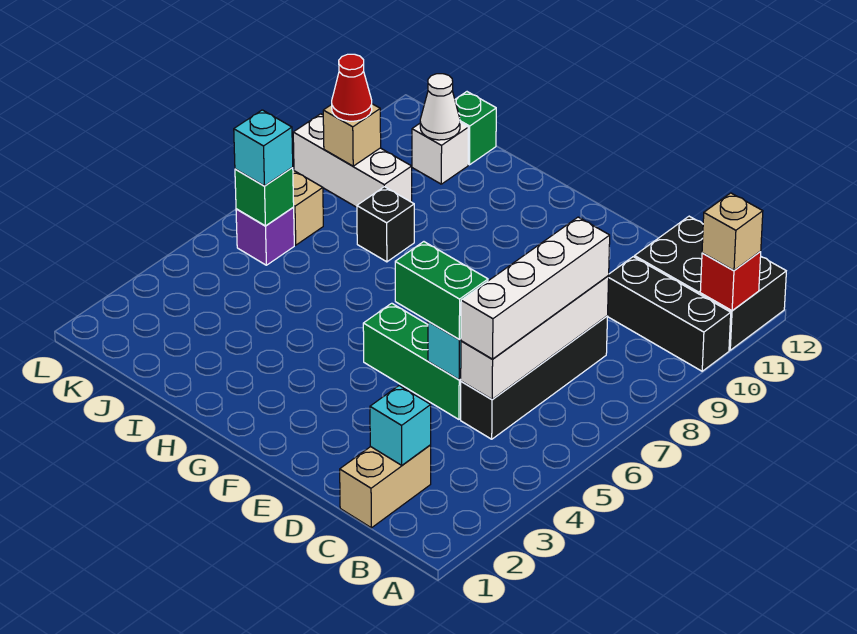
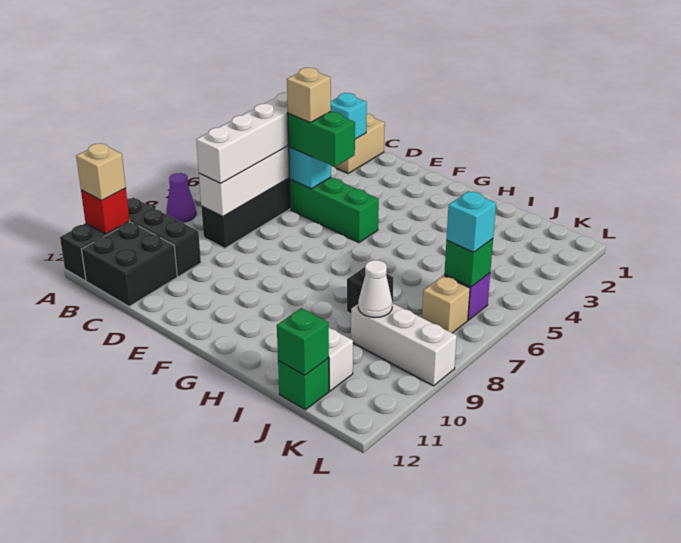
none -> purple 1x1 cone [167,173,196,222]
white 1x1 cone [420,74,460,140] -> white 1x1 cone moved to [358,260,392,318]
none -> green 1x1 brick [277,308,329,375]
tan 1x1 brick [323,104,381,166] -> tan 1x1 brick moved to [287,68,331,122]
red 1x1 cone [332,54,372,121] -> none

